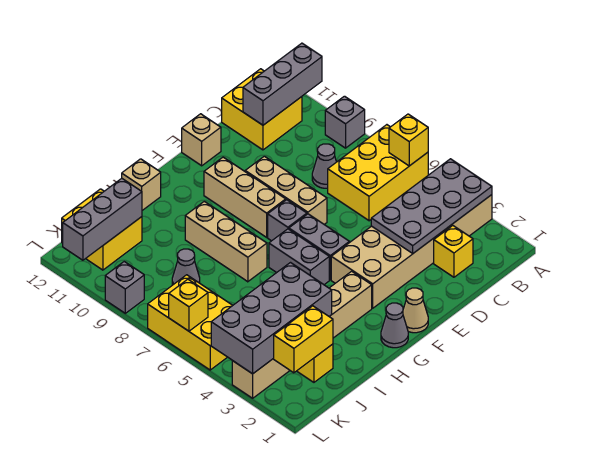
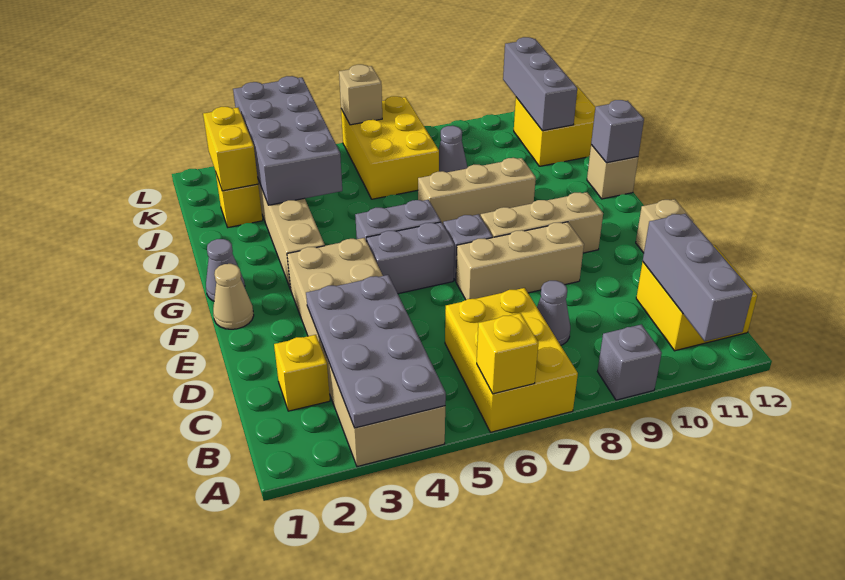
yellow 2x3 brick [148,275,233,370] -> yellow 2x3 brick turned to [341,96,439,199]
yellow 1x1 brick [169,279,208,331] -> tan 1x1 brick [339,65,382,125]
grey 1x1 brick [105,262,144,313] -> grey 1x1 brick moved to [591,100,644,163]

